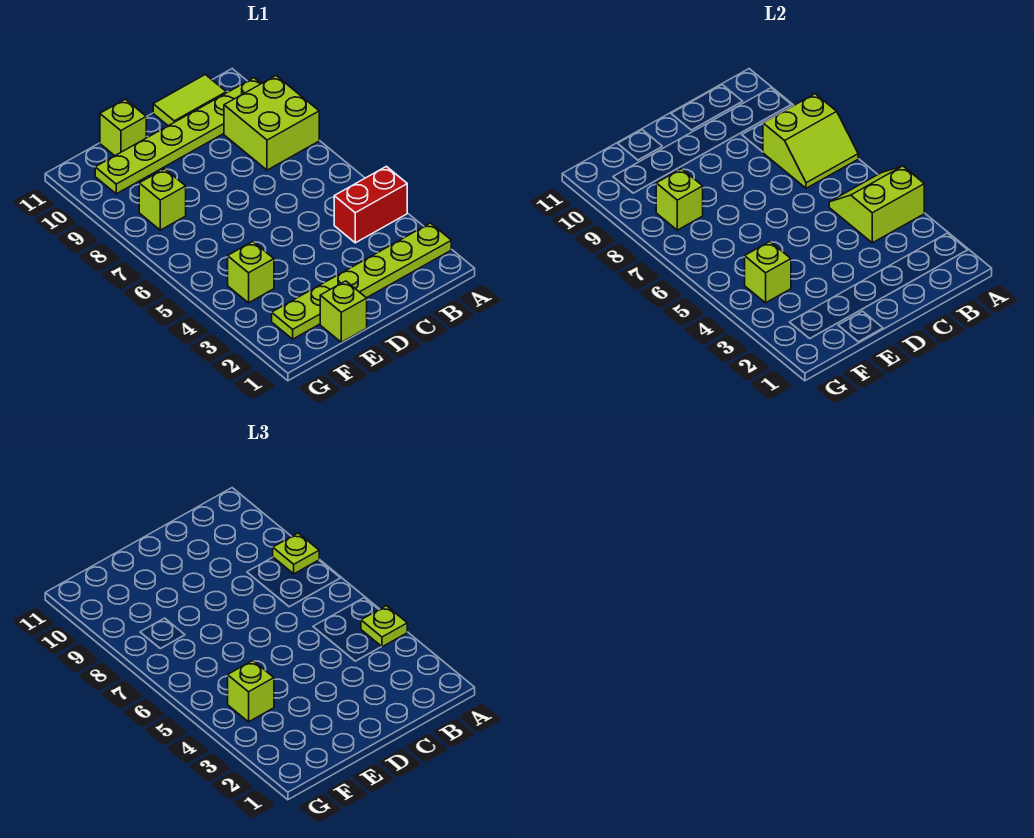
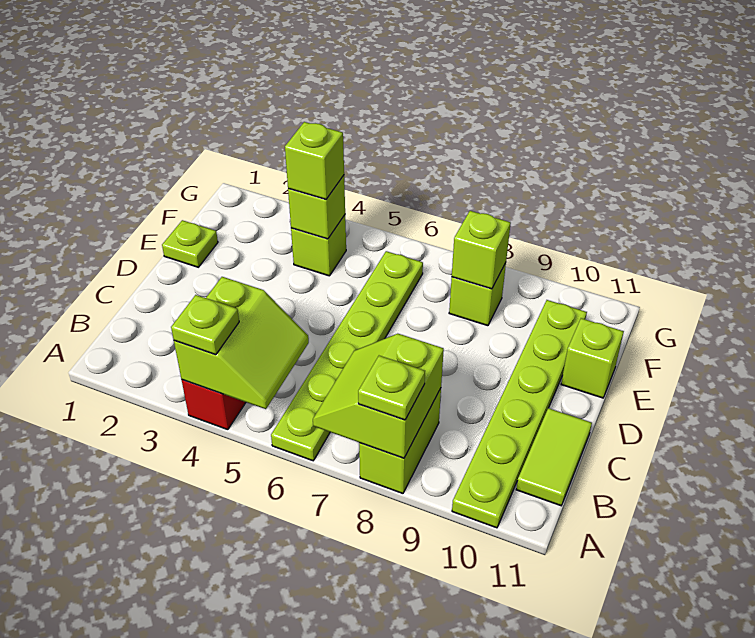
lime 1x6 plate [272,223,451,339] -> lime 1x6 plate moved to [271,251,423,461]
lime 2x2 brick [224,76,319,170] -> lime 1x2 brick [359,388,441,494]
lime 1x1 brick [320,281,367,342] -> lime 1x1 plate [162,220,218,267]

